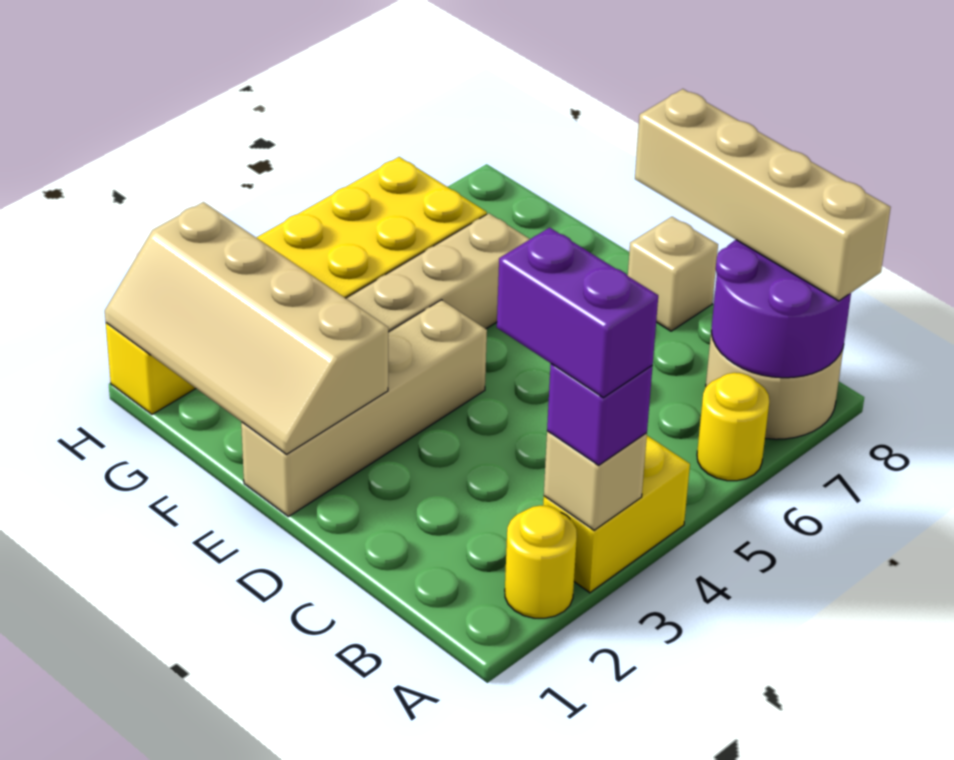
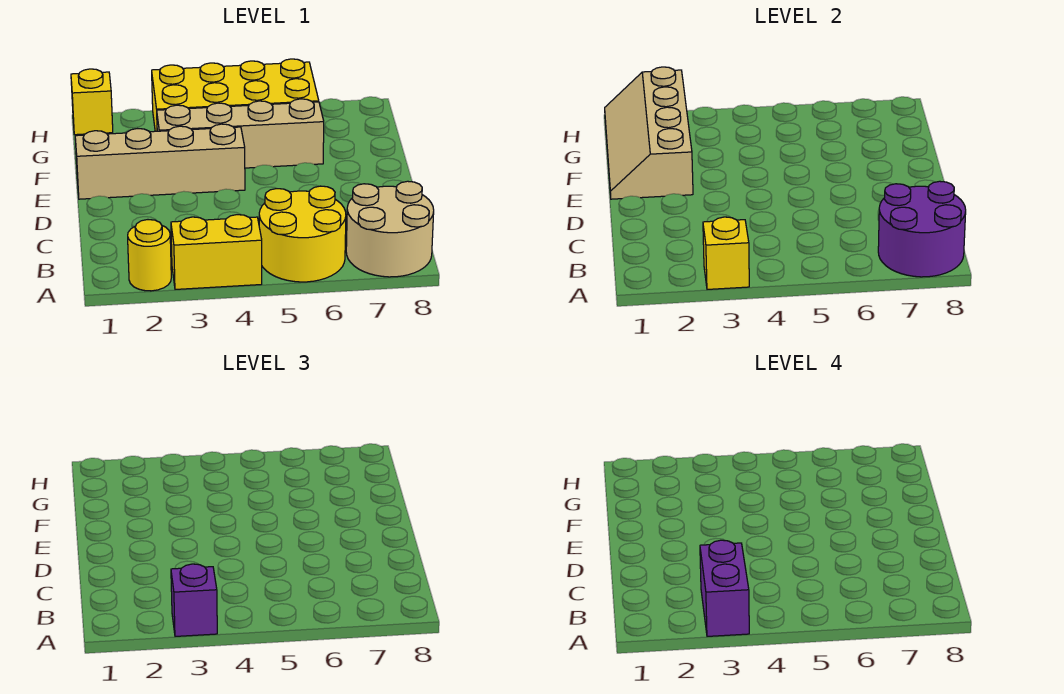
tan 1x1 brick [544,431,647,530] -> yellow 1x1 brick [703,217,749,289]
yellow 1x1 round brick [697,373,769,481] -> yellow 2x2 round brick [259,186,346,282]
tan 1x4 brick [635,89,891,301] -> none
tan 1x1 brick [628,217,718,331] -> none

